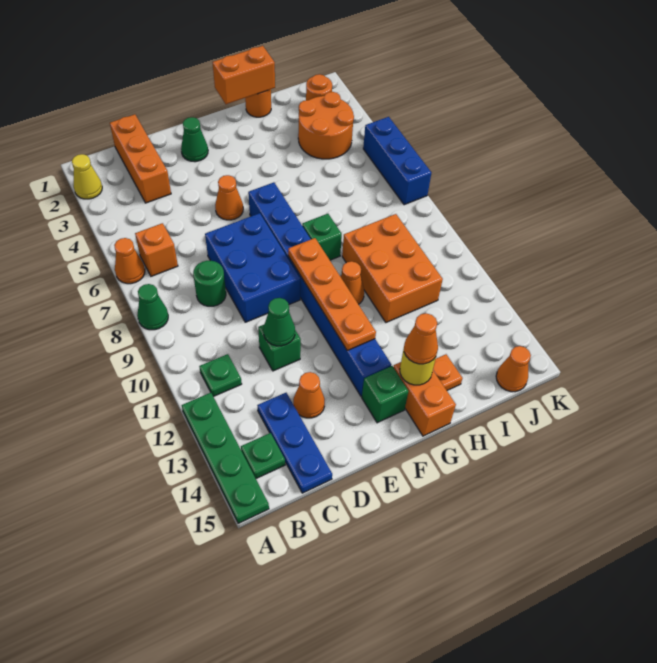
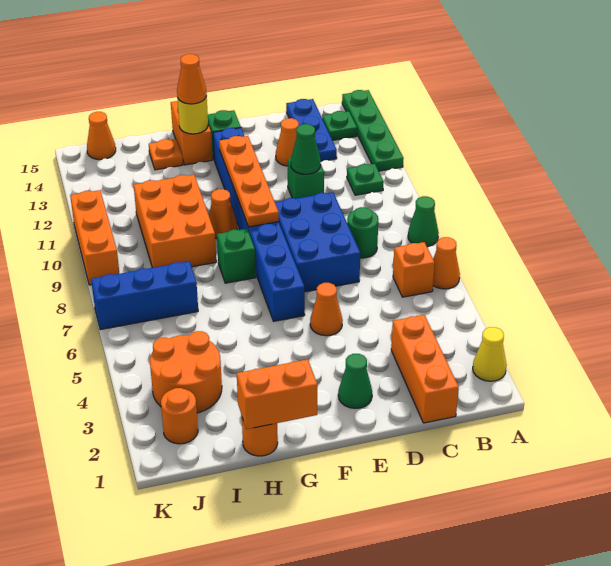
blue 1x3 brick [363,117,431,205] -> blue 1x3 brick turned to [91,261,198,330]
none -> orange 1x3 brick [70,190,119,285]

